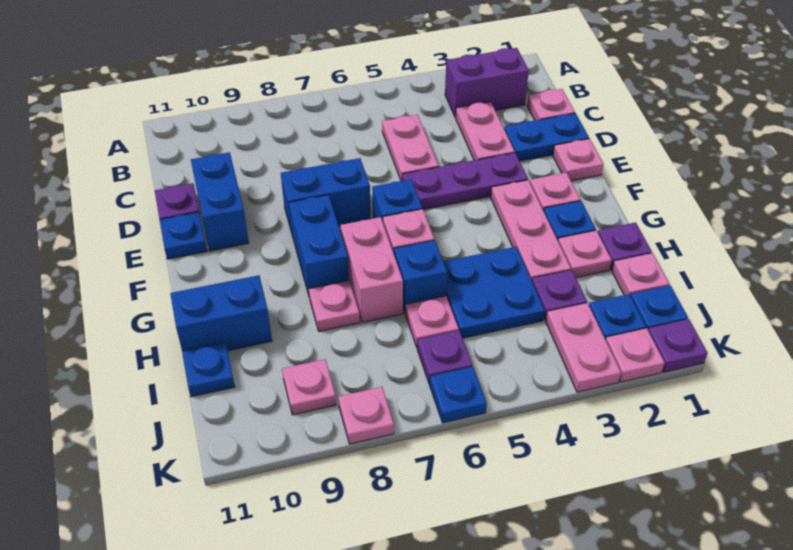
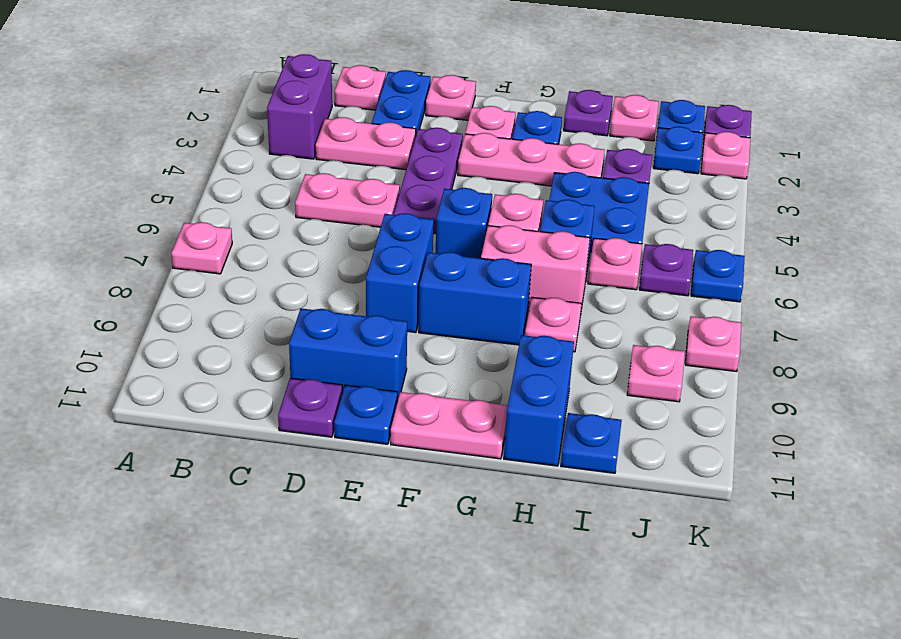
pink 1x1 plate [558,230,612,278] -> pink 1x1 plate moved to [171,222,232,274]
pink 1x2 plate [546,303,621,392] -> pink 1x2 plate moved to [391,392,508,459]

